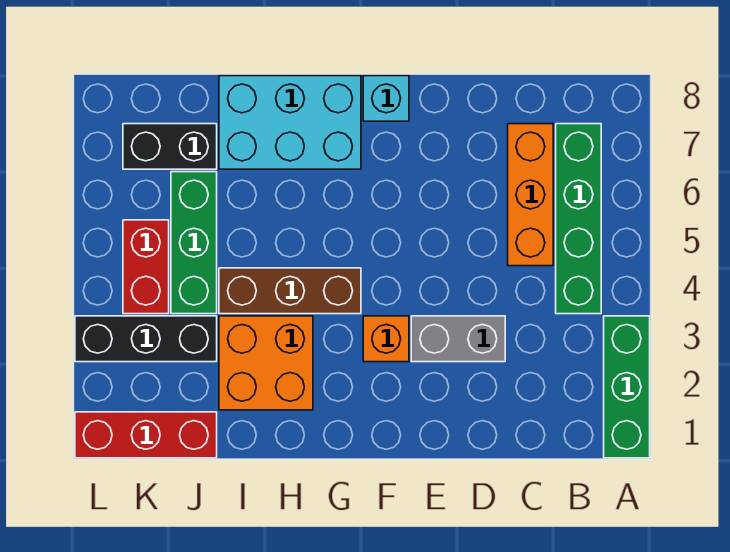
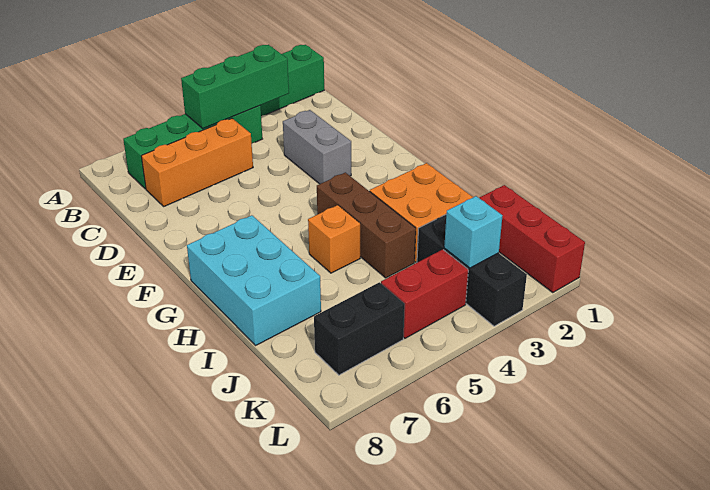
orange 1x1 brick [363,316,409,362] -> orange 1x1 brick moved to [308,205,360,273]
cyan 1x1 brick [363,76,409,121] -> cyan 1x1 brick moved to [444,196,503,268]
green 1x3 brick [171,172,217,314] -> green 1x3 brick moved to [181,45,289,129]
black 1x2 brick [123,124,217,169] -> black 1x2 brick turned to [314,282,405,375]

